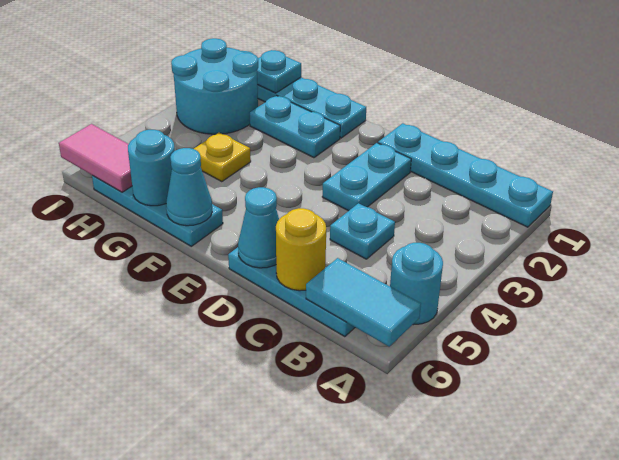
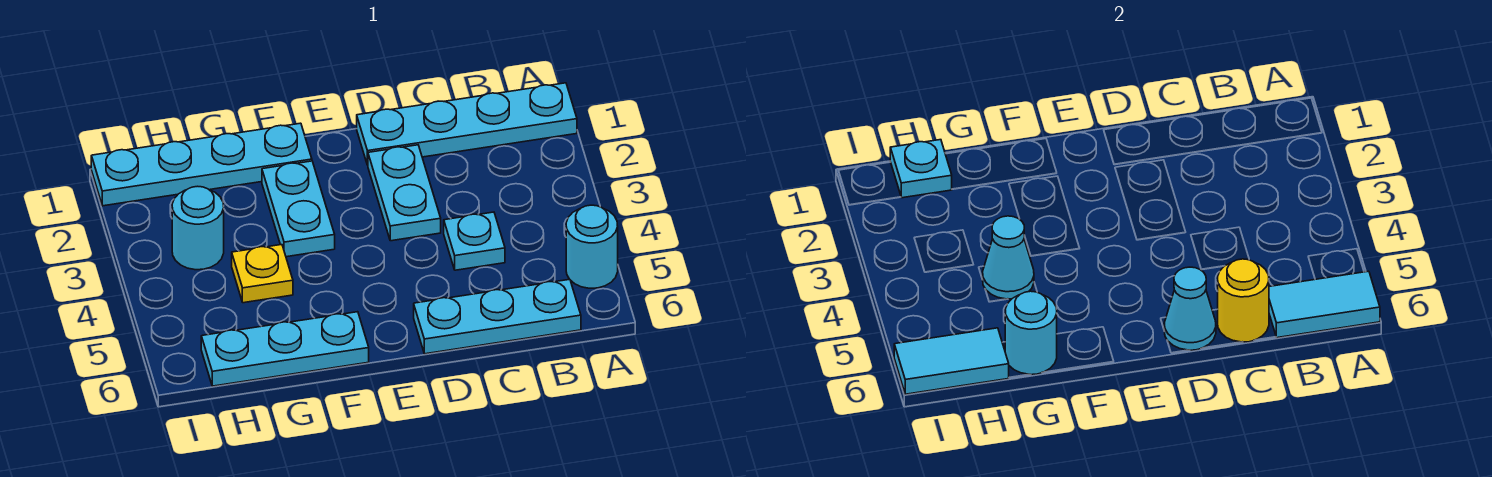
cyan 1x2 plate [250,95,340,158] -> cyan 1x2 plate turned to [262,161,335,257]
cyan 1x1 cone [166,148,212,226] -> cyan 1x1 cone moved to [982,216,1034,299]
cyan 2x2 round brick [171,38,258,134] -> cyan 1x1 round brick [172,186,224,270]
pink 1x2 tile [59,124,132,192] -> cyan 1x2 tile [894,328,1009,394]

